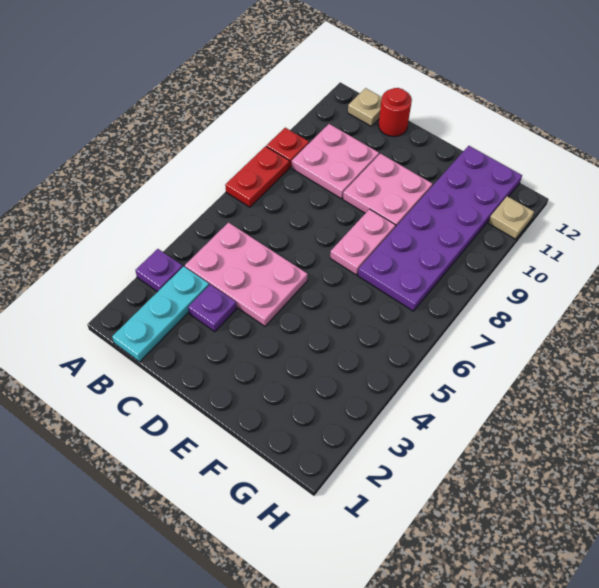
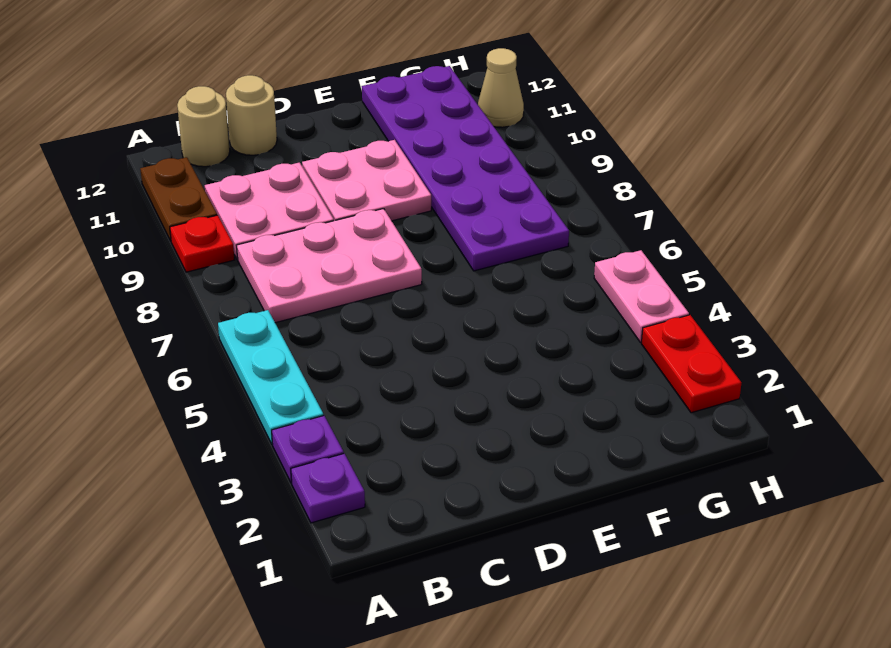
red 1x2 plate [225,146,289,207] -> red 1x2 plate moved to [641,315,741,413]
none -> brown 1x2 plate [140,157,217,241]
cyan 1x3 plate [112,266,209,362] -> cyan 1x3 plate moved to [218,310,324,444]
pink 2x3 plate [185,223,308,326] -> pink 2x3 plate moved to [237,209,422,323]
tan 1x1 plate [348,88,382,126] -> tan 1x1 round brick [177,86,230,167]
purple 1x1 plate [188,284,237,332] -> purple 1x1 plate moved to [291,454,365,523]
red 1x1 round brick [378,88,412,137] -> tan 1x1 round brick [226,75,277,155]
pink 1x2 plate [330,209,396,275] -> pink 1x2 plate moved to [594,250,689,342]
tan 1x1 plate [489,196,534,239] -> tan 1x1 cone [478,48,524,127]

